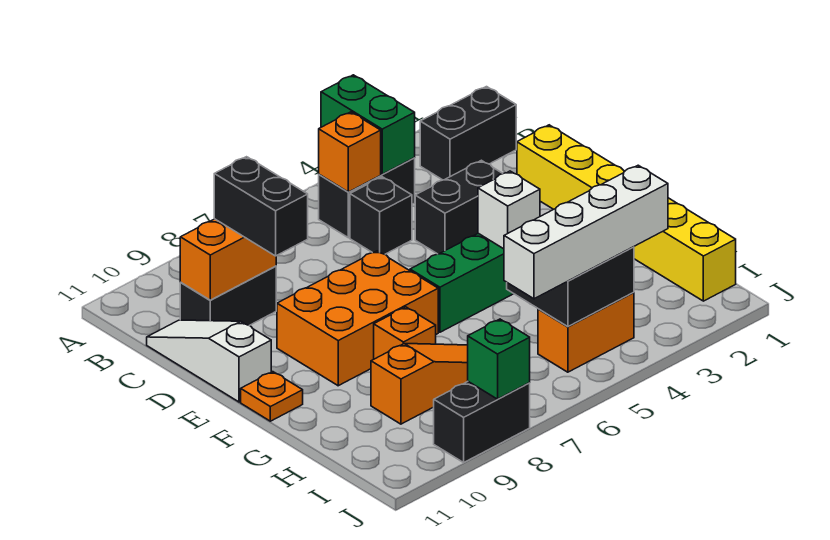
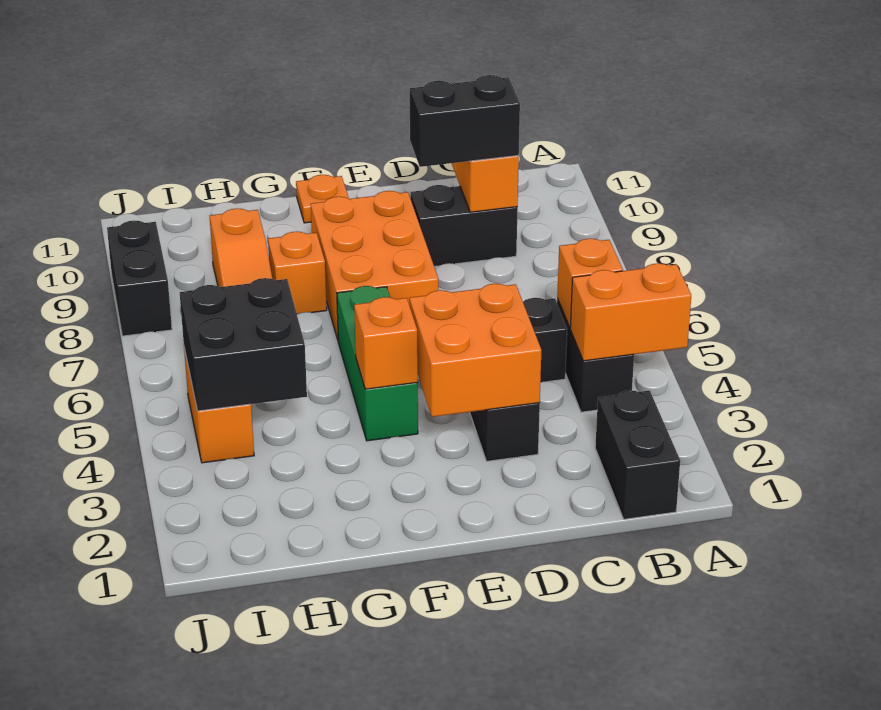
green 1x2 brick [321,75,415,174] -> orange 1x2 brick [570,263,691,361]
black 1x2 brick [180,266,276,326] -> black 1x2 brick turned to [411,185,518,266]
white 1x3 slope [147,320,271,402] -> none
yellow 1x6 brick [517,125,736,301] -> none
none -> orange 2x2 brick [409,284,541,417]
white 1x1 brick [478,171,540,249] -> orange 1x1 brick [354,297,418,389]
white 1x4 brick [504,165,668,299] -> none
green 1x1 brick [468,319,530,399] -> none

